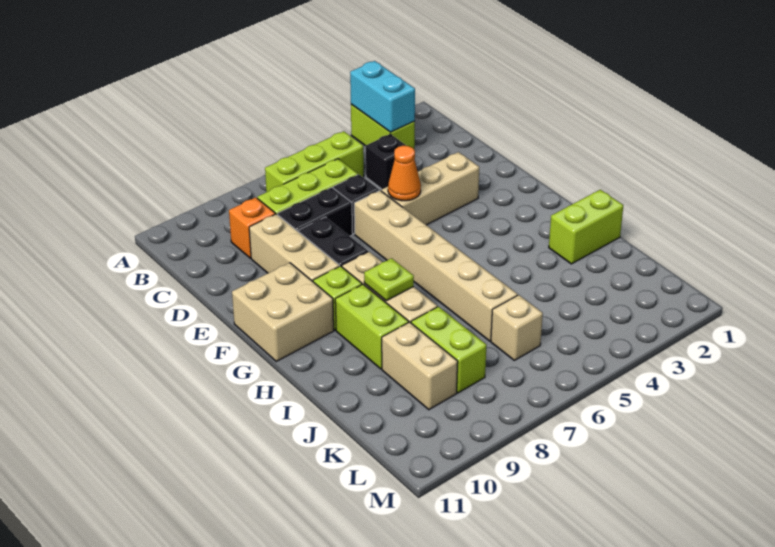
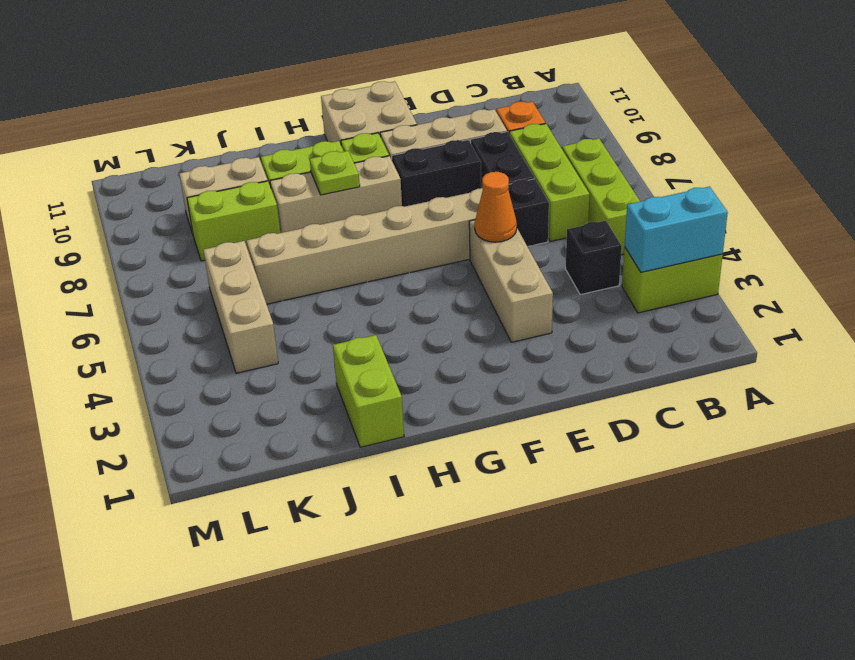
tan 1x1 brick [491,295,543,360] -> tan 1x3 brick [203,241,278,373]

